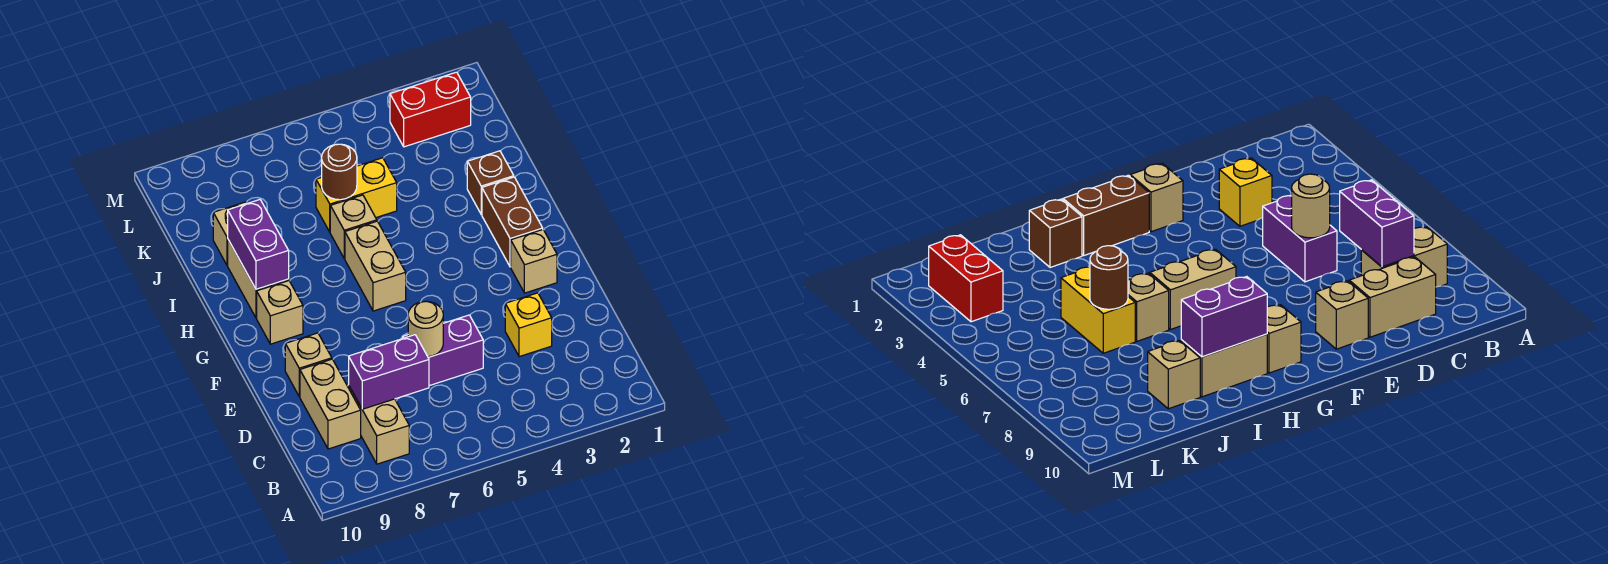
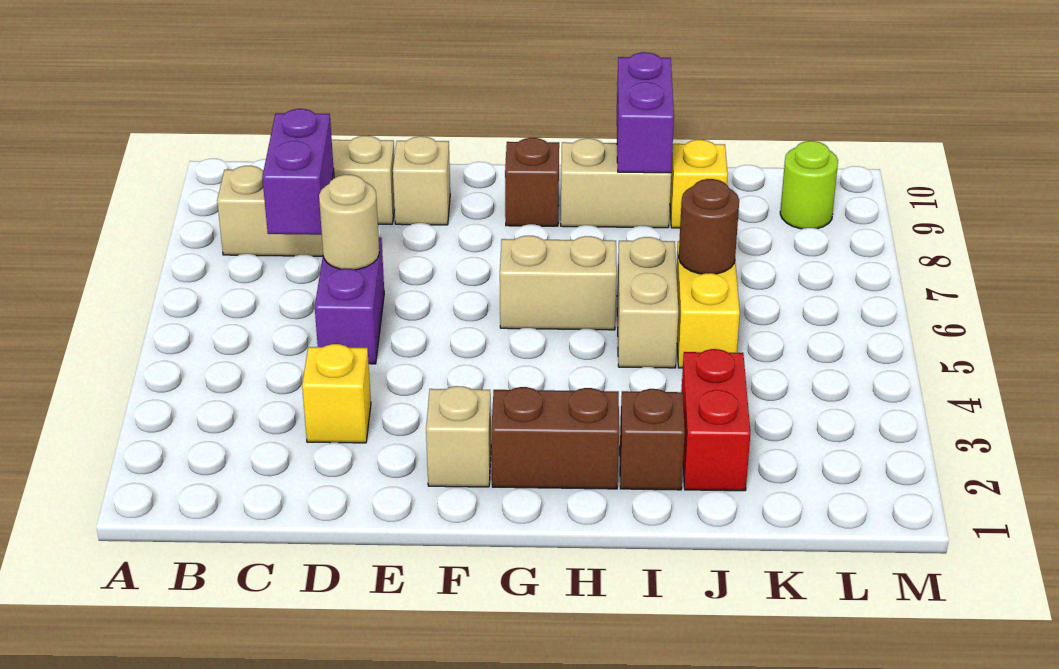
tan 1x1 brick [257,281,303,344] -> brown 1x1 brick [505,138,559,226]
purple 1x2 brick [228,200,289,289] -> purple 1x2 brick turned to [617,52,674,173]
tan 1x1 brick [330,195,377,259] -> tan 1x2 brick [617,237,678,368]
tan 1x1 brick [213,202,247,266] -> yellow 1x1 brick [670,140,728,228]
red 1x2 brick [390,72,471,147] -> red 1x2 brick moved to [681,349,750,491]
none -> lime 1x1 round brick [780,141,838,229]

